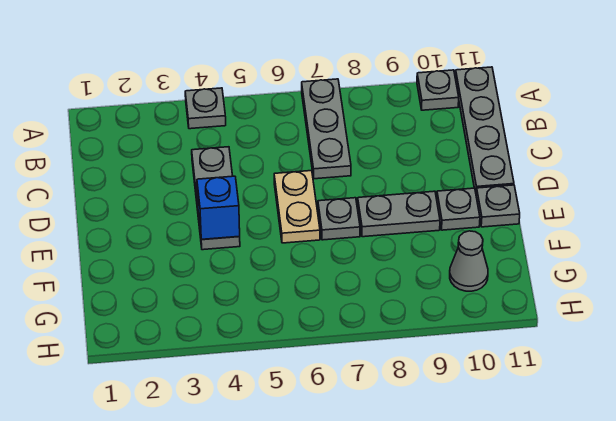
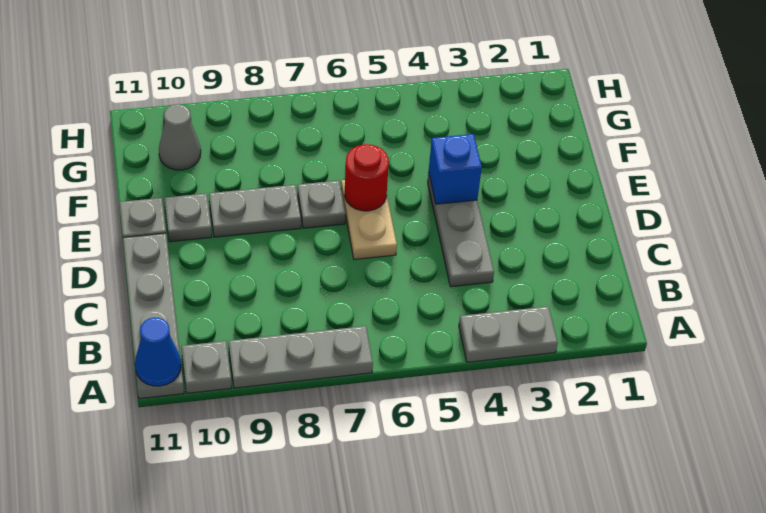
grey 1x1 plate [185,88,226,129] -> grey 1x2 plate [459,306,558,362]
grey 1x3 plate [302,79,351,179] -> grey 1x3 plate turned to [229,326,373,388]
none -> blue 1x1 cone [135,318,181,386]
none -> red 1x1 round brick [345,144,389,211]

